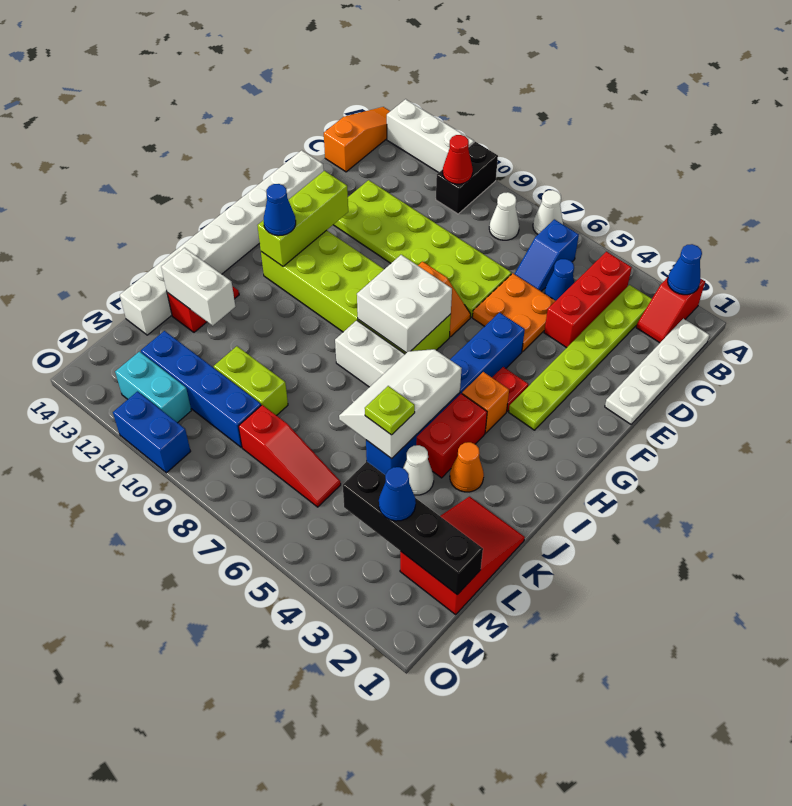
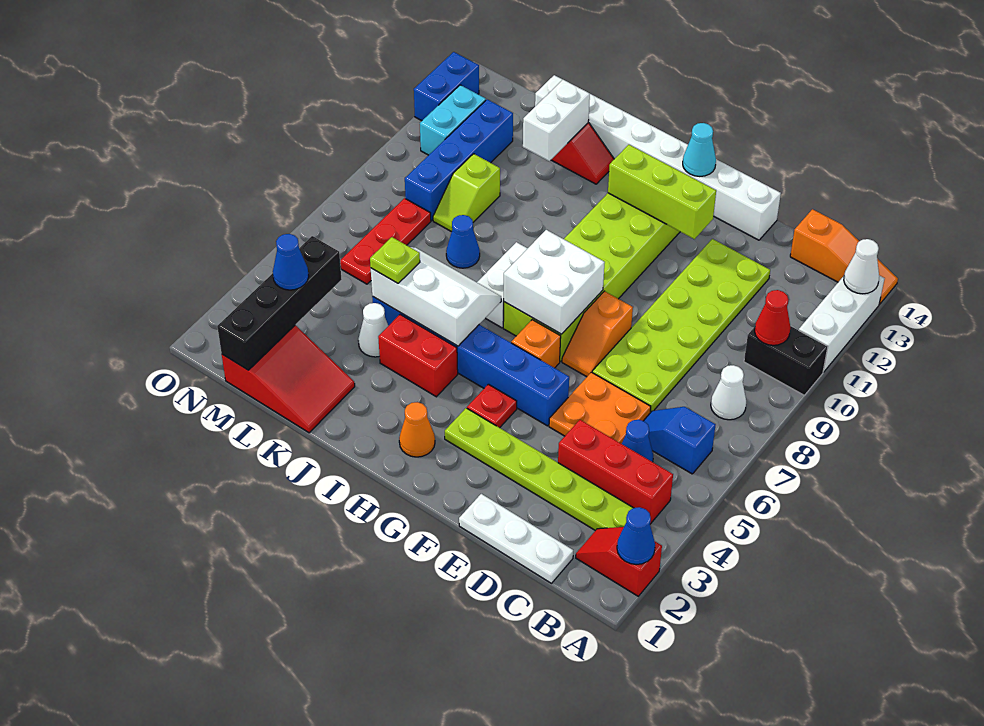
white 1x1 cone [533,190,563,234] -> white 1x1 cone moved to [844,239,879,294]
white 1x4 plate [605,319,709,424] -> white 1x3 plate [459,494,573,583]
none -> cyan 1x1 cone [683,123,716,176]
orange 1x1 brick [462,372,509,433] -> orange 1x1 brick moved to [511,320,561,368]
blue 1x1 cone [264,184,296,236] -> blue 1x1 cone moved to [446,215,480,268]
orange 1x1 cone [450,442,484,492] -> orange 1x1 cone moved to [399,402,435,457]
lime 1x2 brick [214,346,288,416] -> lime 1x2 slope [433,154,500,232]
red 1x3 slope [239,405,341,507] -> red 1x3 plate [340,198,431,284]
blue 1x2 brick [113,391,191,473] -> blue 1x2 brick moved to [414,52,479,121]

